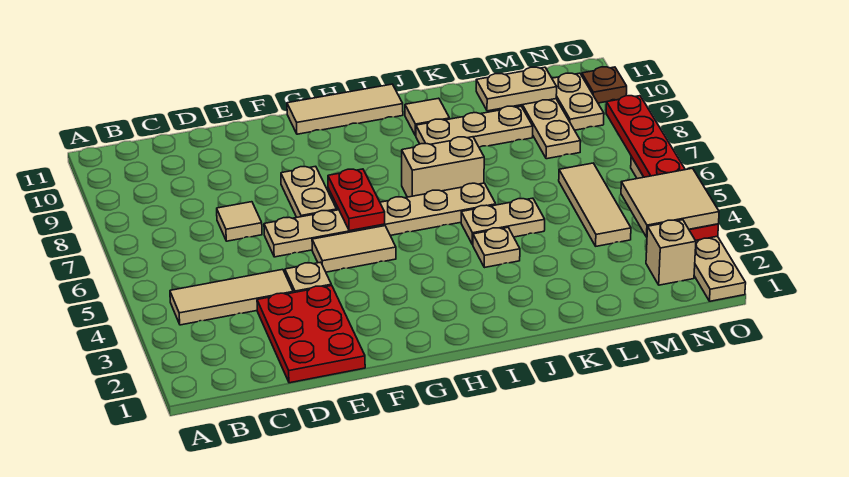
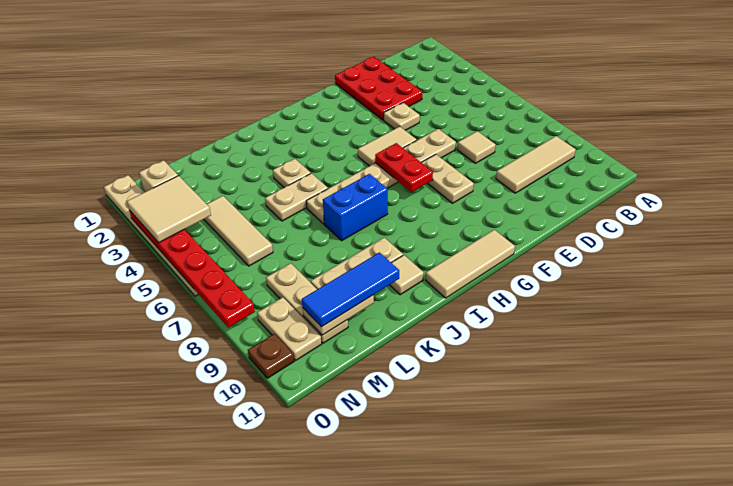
tan 1x3 tile [170,269,293,325] -> tan 1x3 tile moved to [496,136,576,193]
tan 1x2 brick [402,137,484,197] -> blue 1x2 brick [323,174,388,241]
none -> blue 1x3 tile [302,253,399,327]

